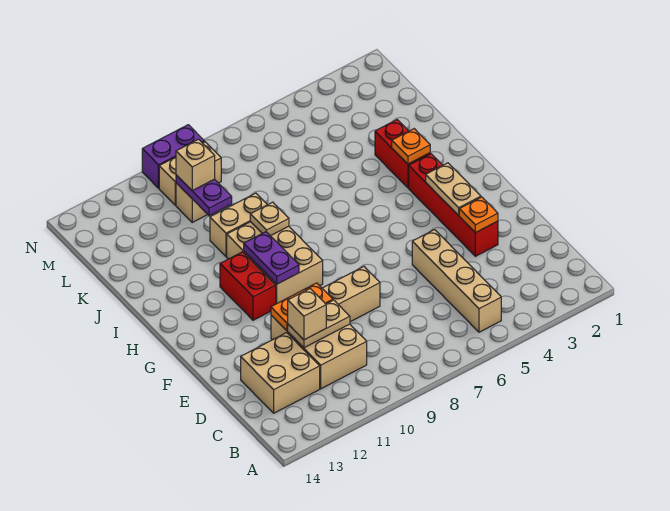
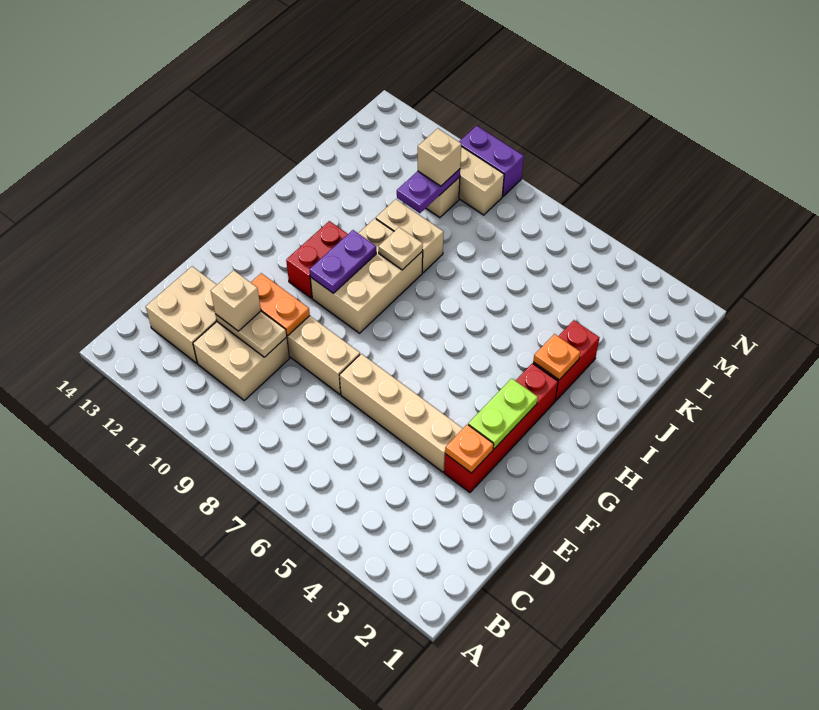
tan 1x4 brick [412,230,501,332] -> tan 1x4 brick turned to [339,354,463,472]
tan 1x2 plate [426,163,481,215] -> lime 1x2 plate [468,378,538,449]

